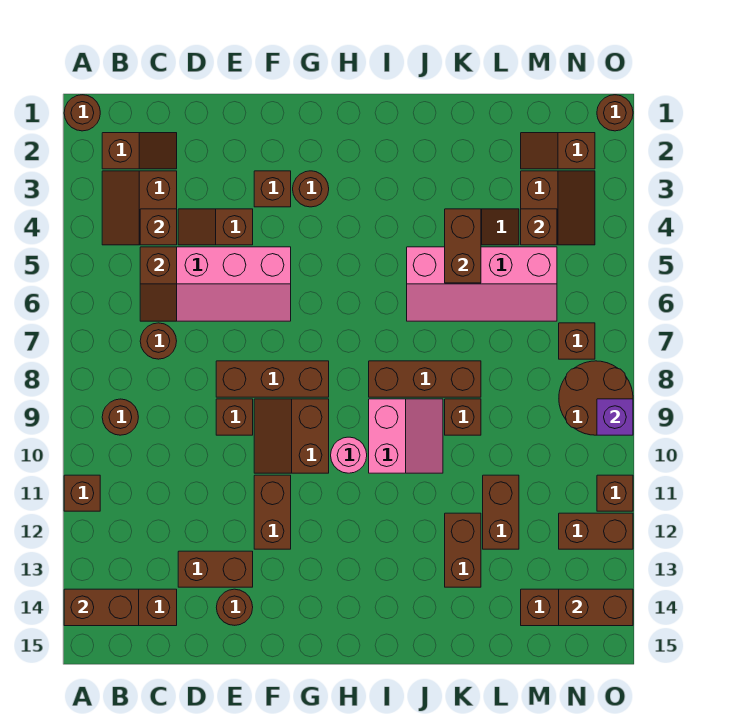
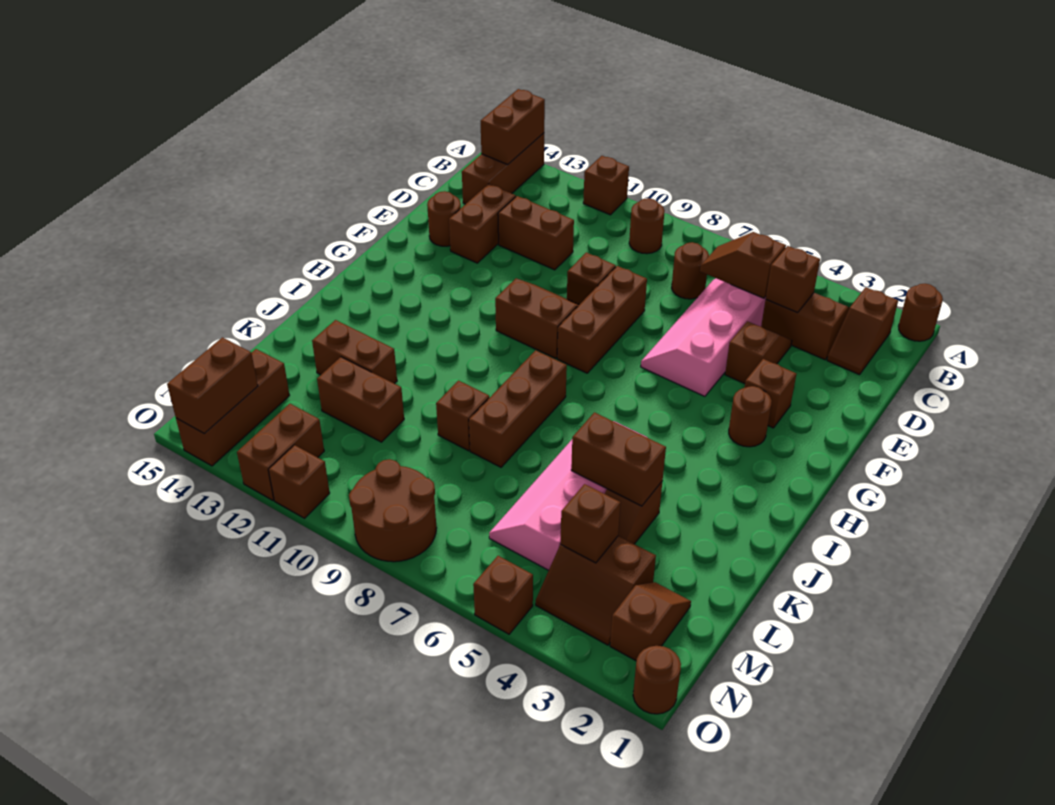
brown 1x2 brick [254,475,291,549] -> brown 1x2 brick moved to [498,196,574,270]
pink 1x1 round brick [331,437,367,473] -> none
pink 2x2 slope [369,399,443,473] -> none
brown 1x1 brick [559,323,595,359] -> brown 1x1 brick moved to [473,556,533,634]
purple 1x1 brick [597,399,633,435] -> none

